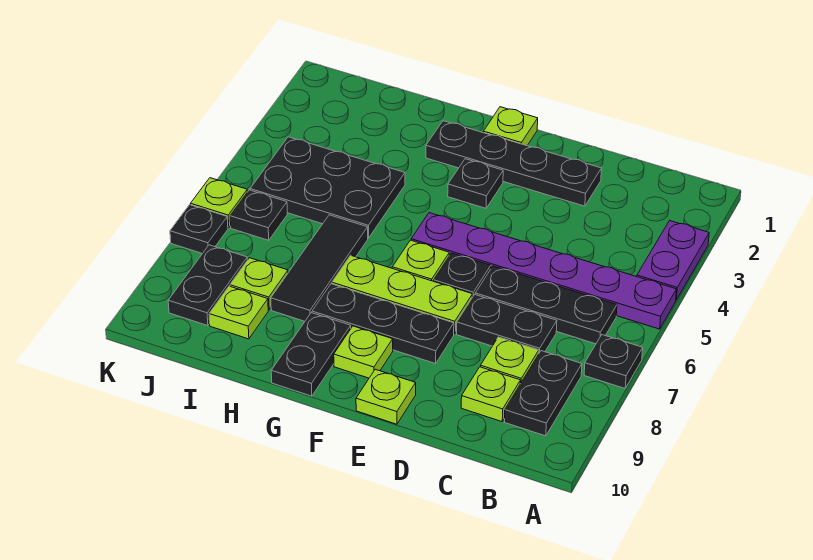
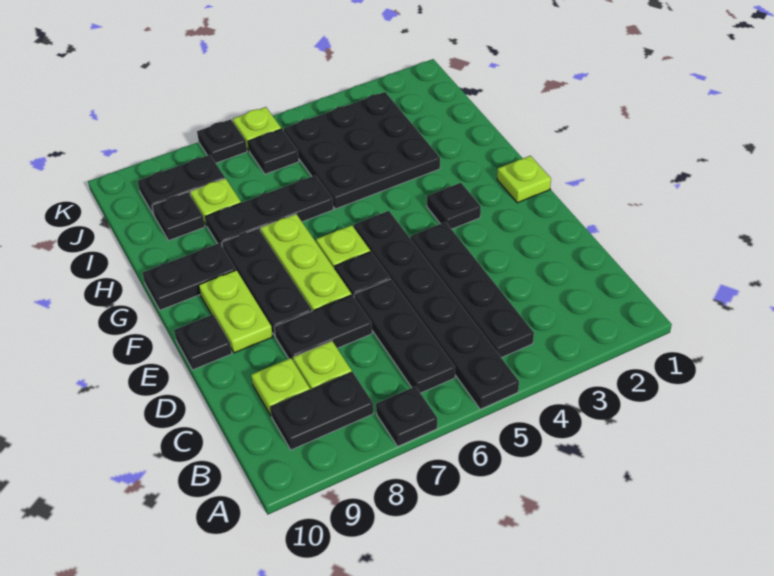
purple 1x2 plate [637,221,709,300] -> none
purple 1x6 plate [411,213,677,329] -> black 1x6 plate [354,211,519,409]
black 1x2 plate [457,295,557,353] -> black 1x2 plate turned to [274,295,372,362]
black 1x4 plate [426,121,601,206] -> black 1x4 plate moved to [411,222,534,358]
lime 1x1 plate [356,369,416,424] -> black 1x1 plate [174,315,232,370]
lime 1x1 plate [334,326,393,378] -> lime 1x2 plate [199,270,273,353]
black 2x3 plate [250,137,405,238] -> black 3x3 plate [284,92,440,209]
black 1x3 tile [271,215,368,321] -> black 1x3 plate [206,175,334,245]
lime 1x1 plate [209,286,268,339] -> black 1x1 plate [152,192,205,241]

